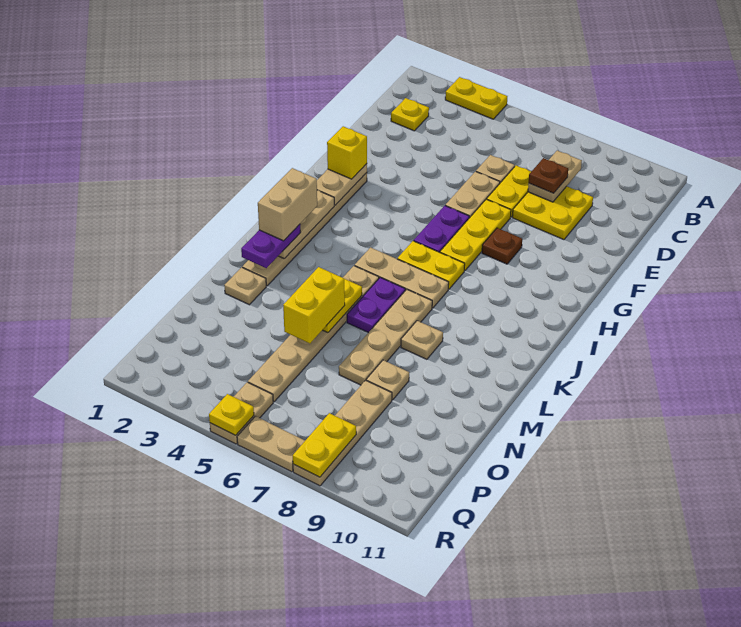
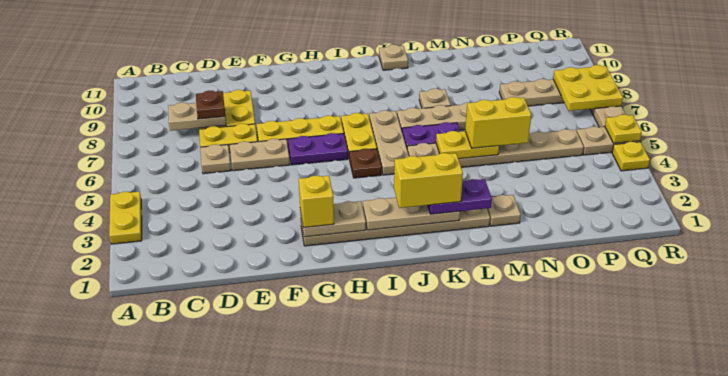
yellow 1x1 plate [391,98,429,131] -> yellow 1x1 plate moved to [612,142,650,171]
brown 1x1 plate [482,228,522,264] -> brown 1x1 plate moved to [349,149,382,178]
tan 1x2 brick [258,168,317,241] -> yellow 1x2 brick [394,153,463,208]
tan 1x1 plate [366,360,409,400] -> tan 1x1 plate moved to [379,45,408,70]
yellow 1x2 plate [293,413,356,477] -> yellow 2x2 plate [553,65,623,111]

